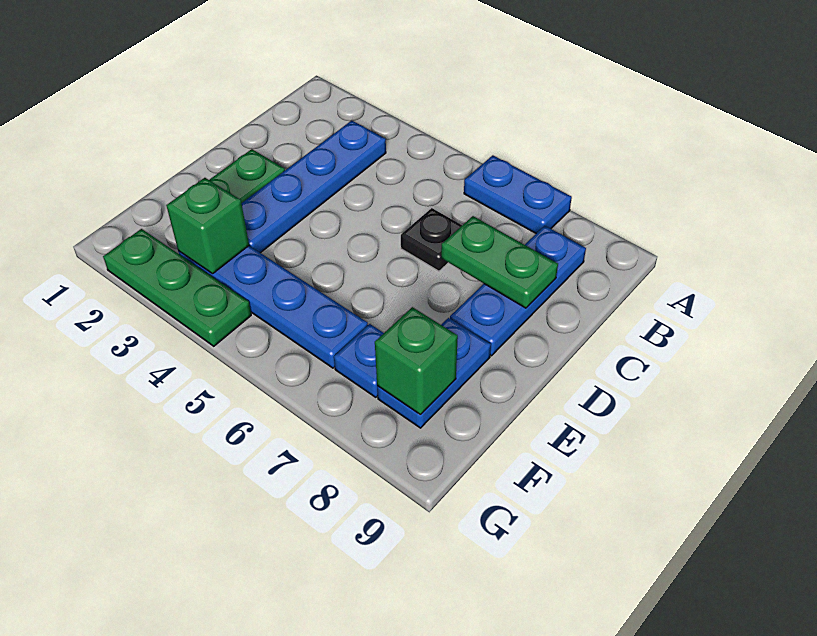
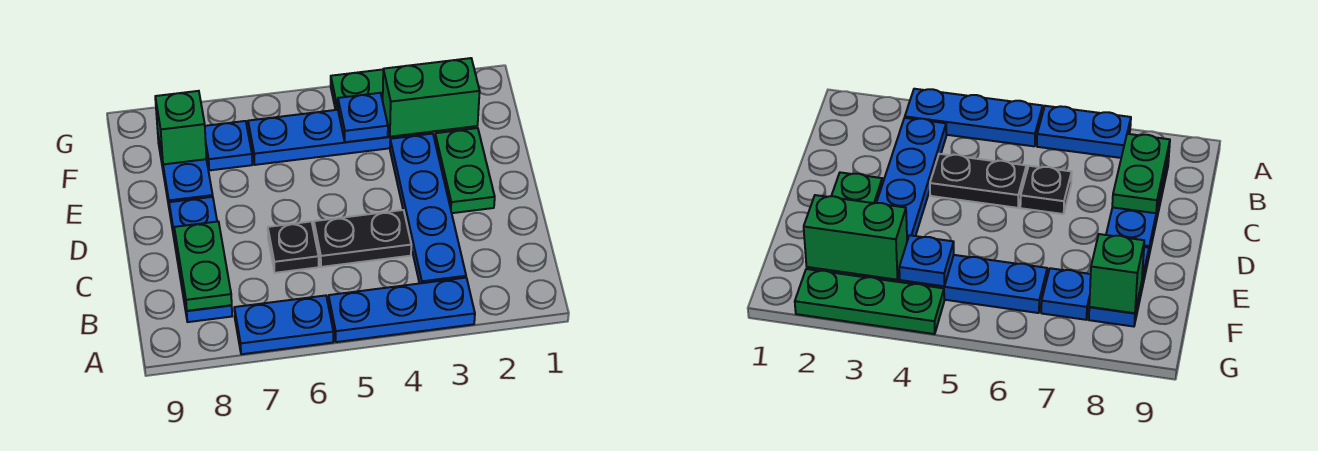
none -> blue 1x3 plate [329,278,475,342]
none -> black 1x2 plate [314,210,411,267]
green 1x2 plate [441,216,558,308] -> green 1x2 plate turned to [174,222,232,311]
green 1x1 brick [166,178,249,274] -> green 1x2 brick [383,58,480,137]
none -> blue 1x1 plate [338,93,388,142]

